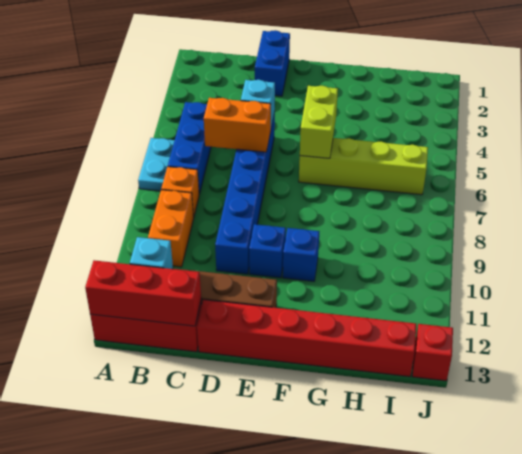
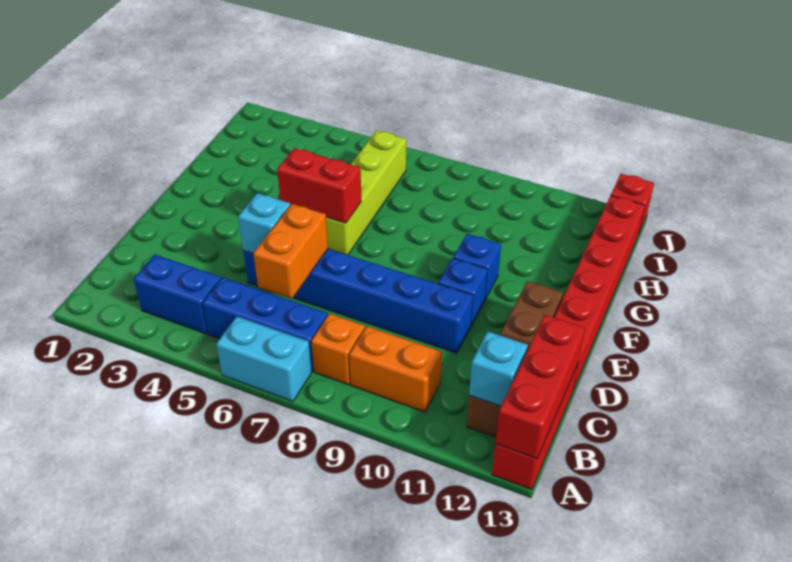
cyan 1x2 plate [138,138,175,191] -> cyan 1x2 brick [216,317,311,401]
blue 1x2 brick [255,30,290,96] -> blue 1x2 brick moved to [134,255,221,334]
lime 1x2 brick [300,86,338,158] -> red 1x2 brick [277,148,361,223]

